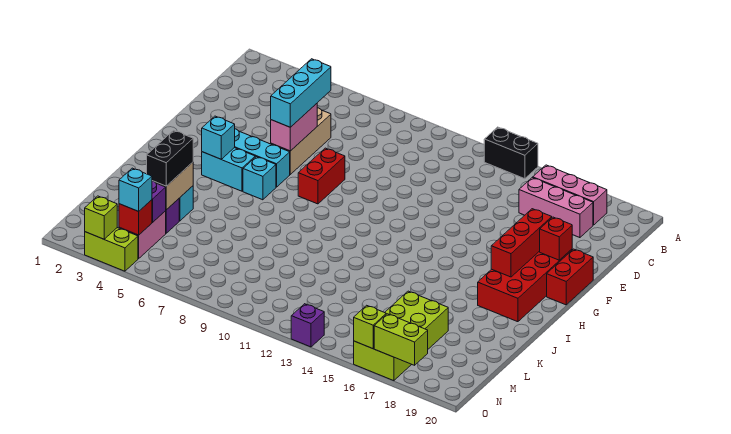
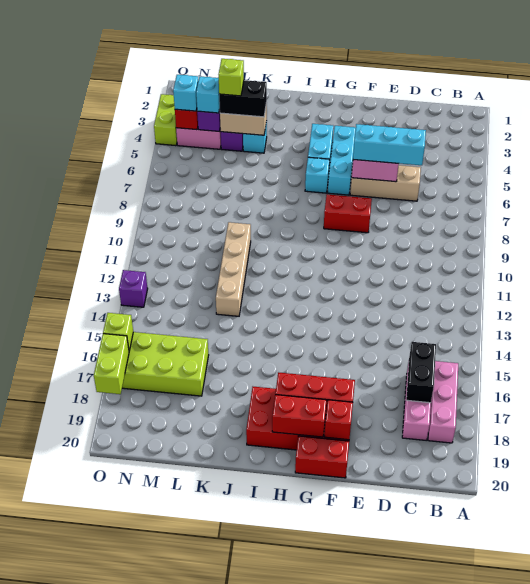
black 1x2 brick [484,127,538,179] -> black 1x2 brick moved to [406,342,436,403]
none -> red 1x2 brick [272,395,327,437]
cyan 1x1 brick [202,116,235,159] -> cyan 1x1 brick moved to [196,77,220,113]
none -> tan 1x4 brick [216,222,251,316]
lime 1x1 brick [85,196,117,239] -> lime 1x1 brick moved to [219,59,244,96]

